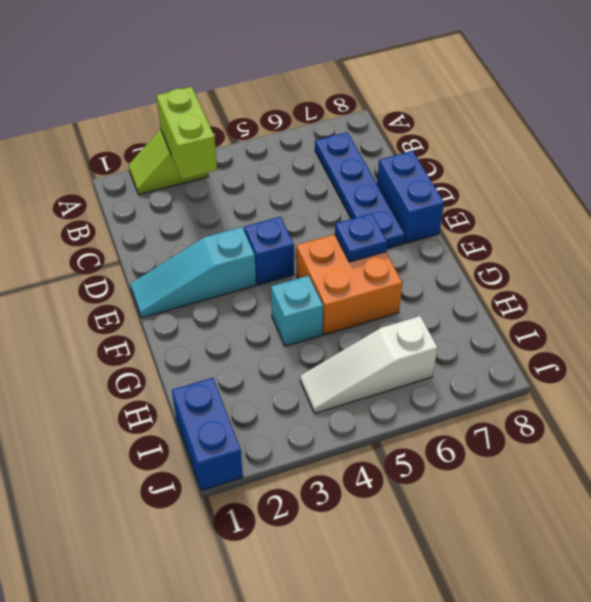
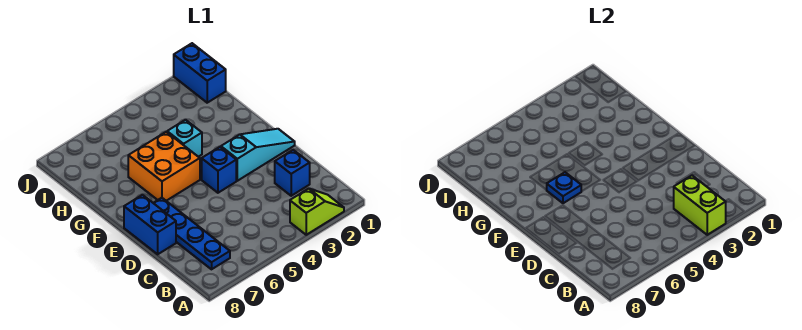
none -> blue 1x1 brick [275,150,310,196]
white 1x3 slope [300,316,438,414] -> none

